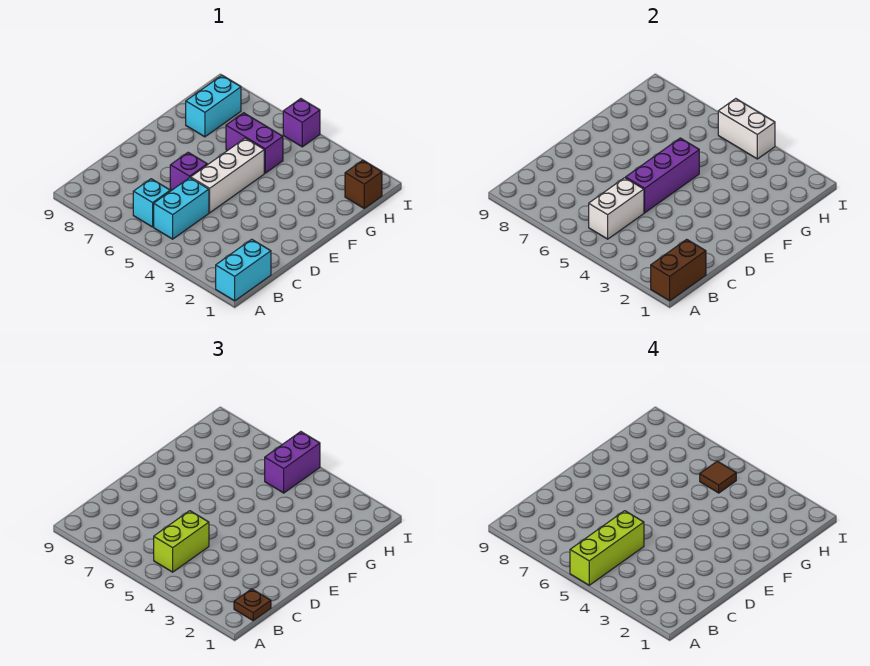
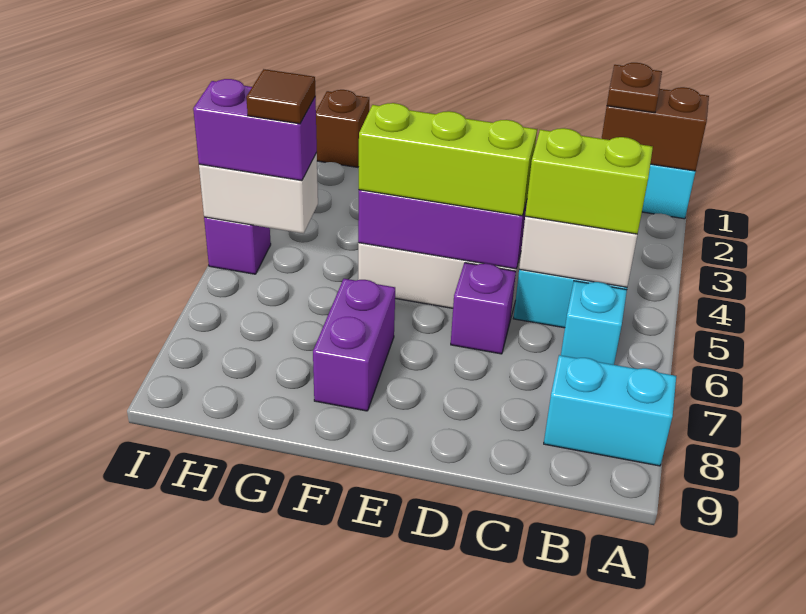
lime 1x3 brick [570,511,644,585] -> lime 1x3 brick moved to [359,103,537,216]
purple 1x2 brick [226,113,283,173] -> purple 1x2 brick moved to [313,279,395,411]
cyan 1x2 brick [186,75,241,137] -> cyan 1x2 brick moved to [544,355,676,466]
white 1x2 brick [718,99,775,159] -> white 1x2 brick turned to [199,153,318,234]

